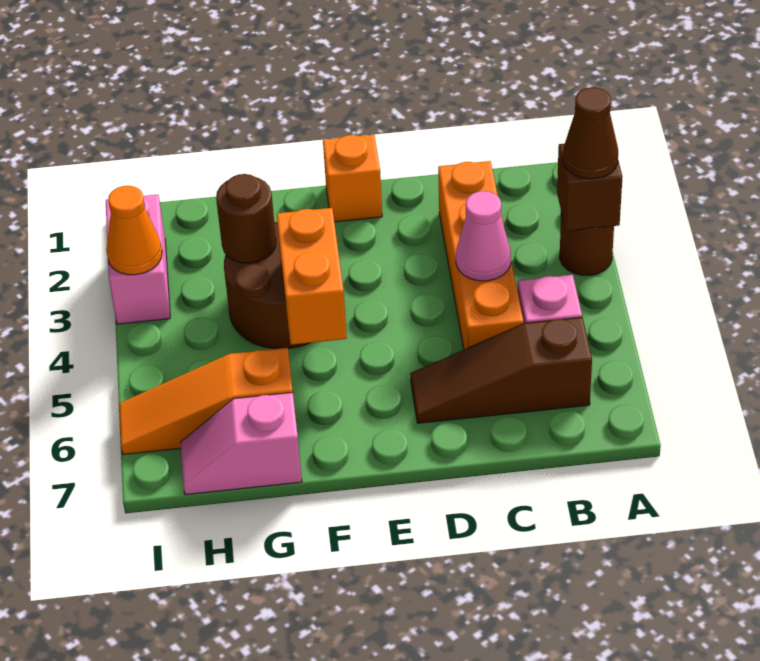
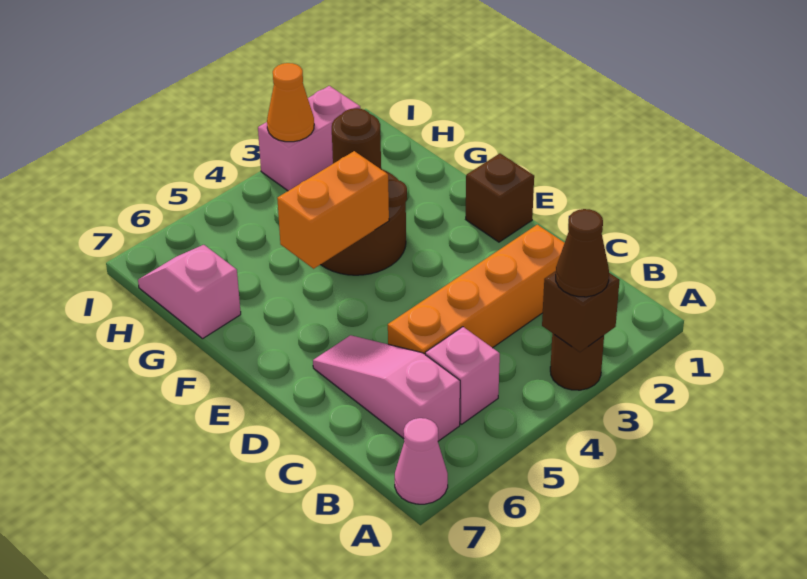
brown 1x3 slope [410,317,592,423] -> pink 1x3 slope [313,335,460,441]
pink 1x1 cone [456,191,511,281] -> pink 1x1 cone moved to [395,418,448,504]
orange 1x1 brick [323,135,382,222] -> brown 1x1 brick [466,154,534,242]
orange 1x3 slope [119,348,293,454] -> none

